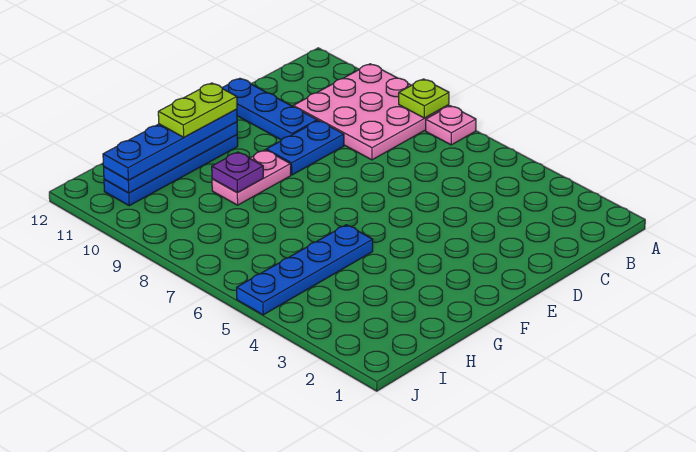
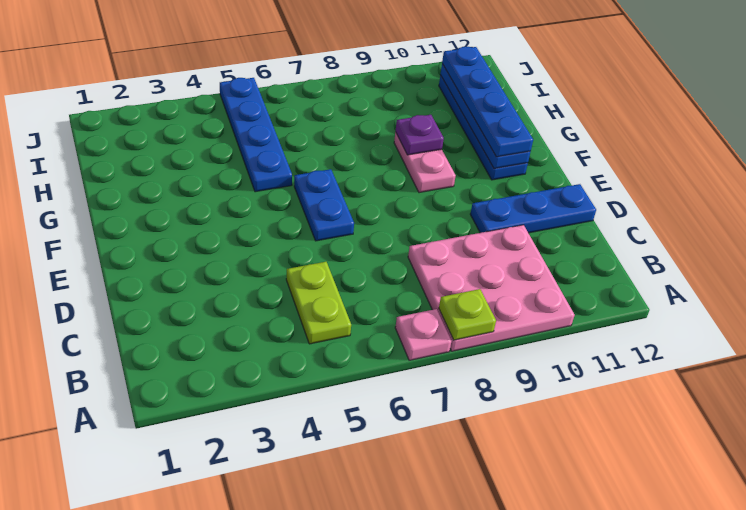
blue 1x2 plate [266,121,344,175] -> blue 1x2 plate moved to [294,169,354,241]
lime 1x2 plate [158,83,237,137] -> lime 1x2 plate moved to [286,262,351,344]

